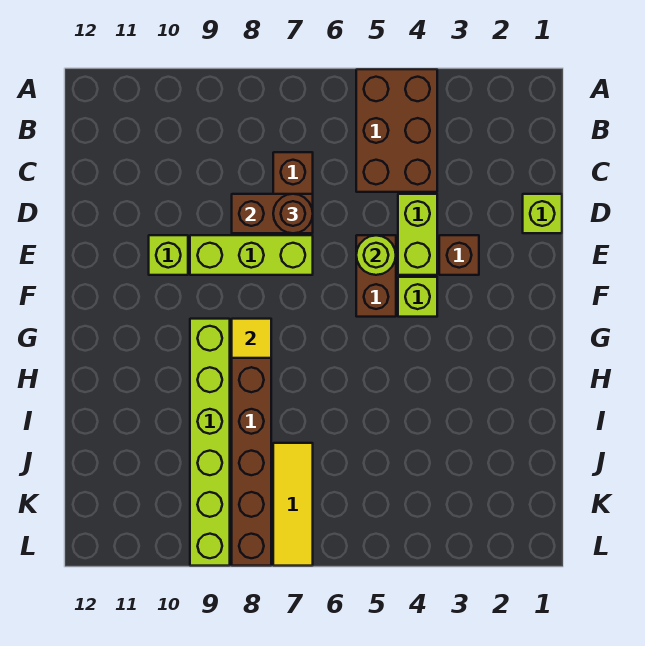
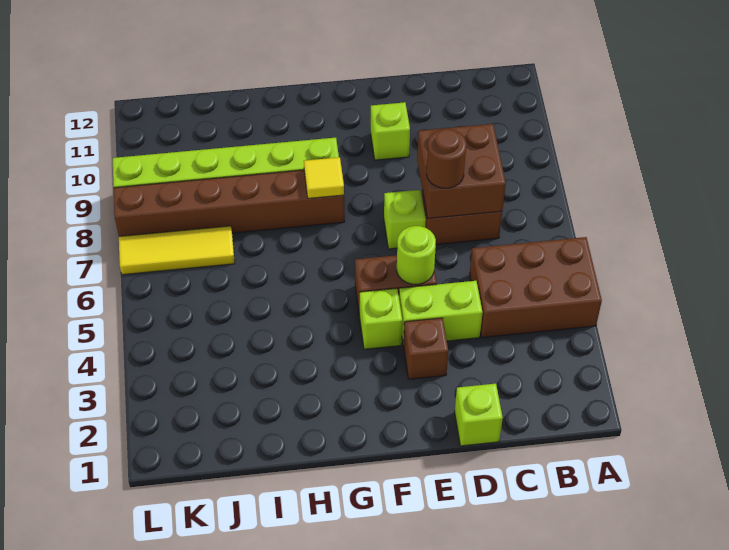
brown 1x2 brick [232,194,313,233] -> brown 2x2 brick [417,124,506,218]
lime 1x3 brick [190,235,313,275] -> lime 1x1 brick [384,190,426,249]

